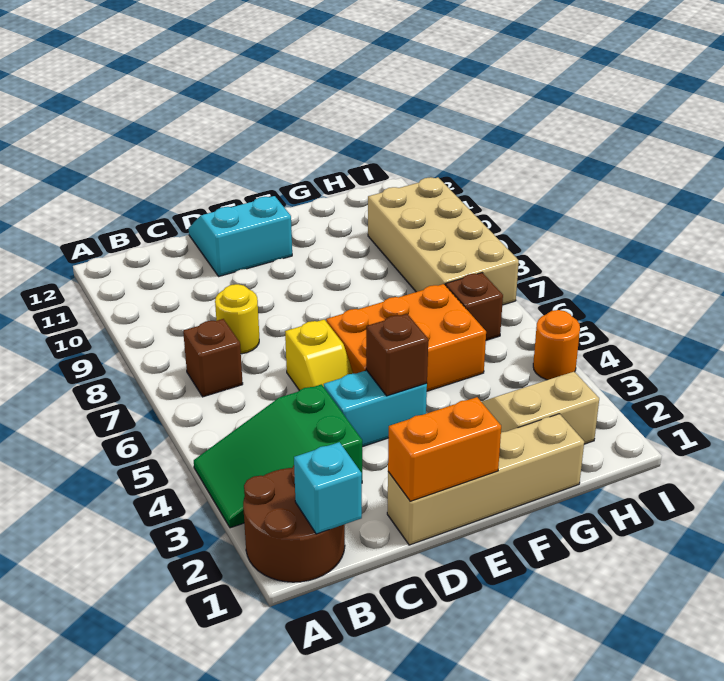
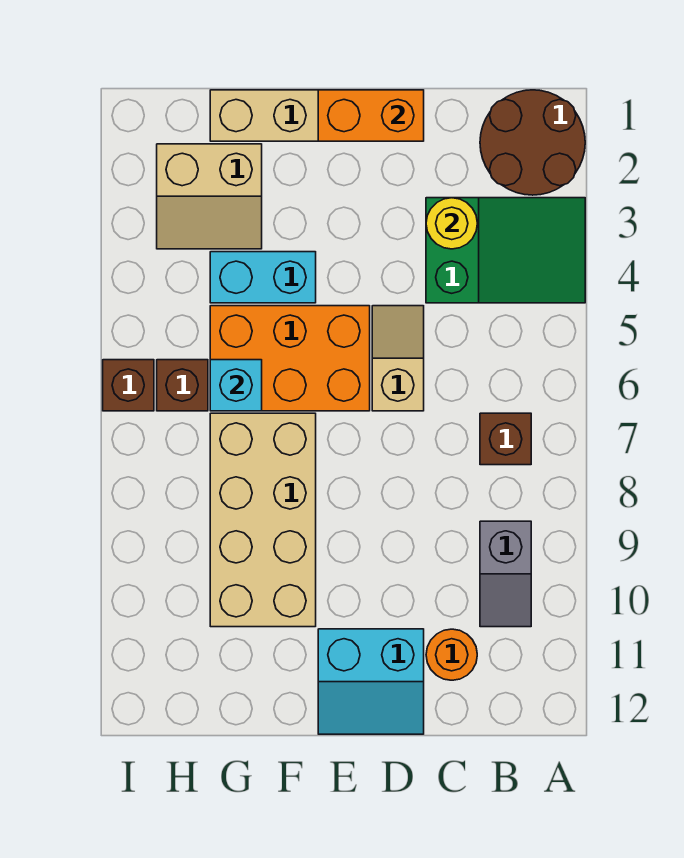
cyan 1x1 brick [294,442,362,534] -> cyan 1x1 brick moved to [210,360,262,411]
none -> grey 1x2 slope [480,521,531,627]
yellow 1x1 round brick [215,284,259,354] -> yellow 1x1 round brick moved to [426,198,477,249]
cyan 1x2 brick [324,370,427,447] -> cyan 1x2 brick moved to [210,252,316,303]
yellow 1x2 slope [285,319,353,391] -> tan 1x2 slope [372,306,424,411]
brown 1x1 brick [366,314,428,396] -> brown 1x1 brick moved to [103,360,154,411]
tan 2x4 brick [368,177,519,305] -> tan 2x4 brick moved to [210,413,316,627]
orange 1x1 round brick [533,310,580,380] -> orange 1x1 round brick moved to [426,629,477,680]

